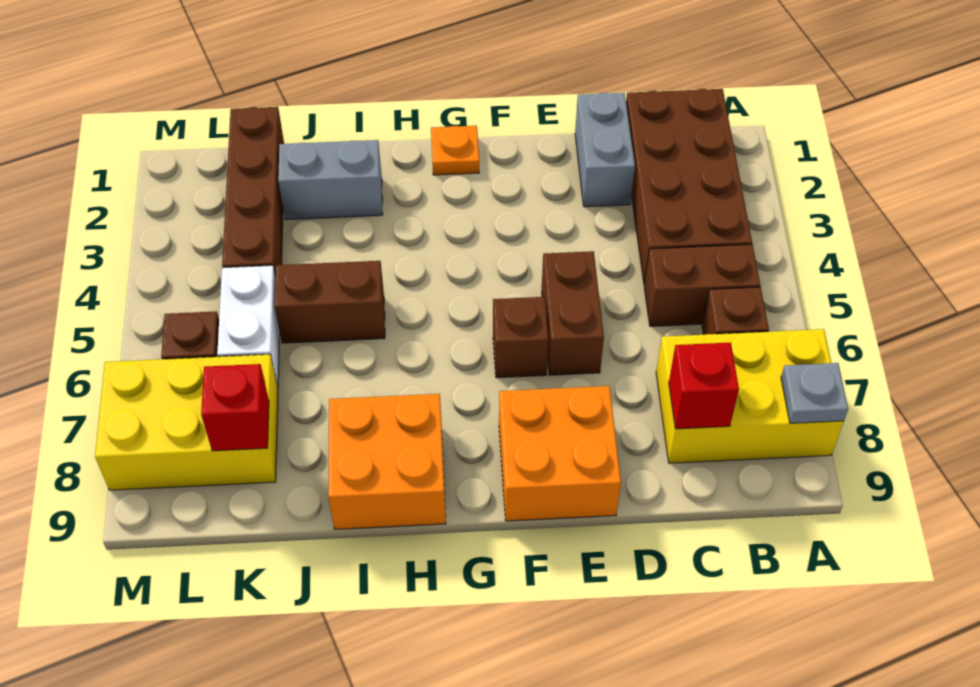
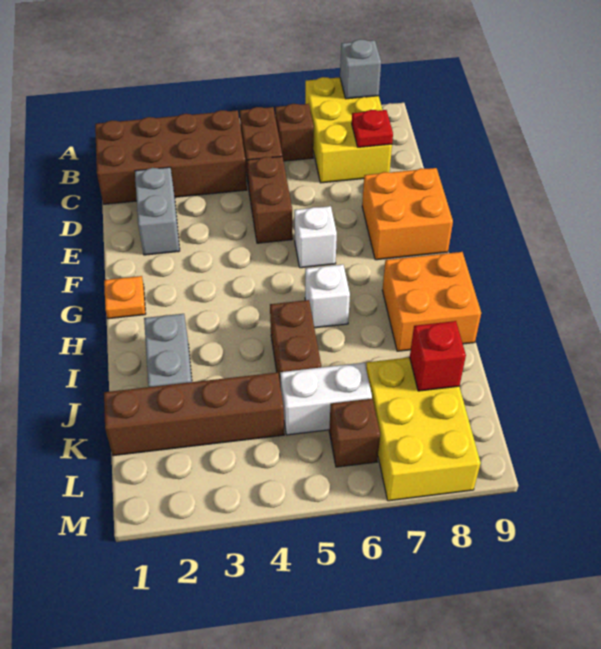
grey 1x1 plate [781,363,848,423] -> grey 1x1 brick [340,39,381,99]
red 1x1 brick [669,343,739,429] -> red 1x1 plate [352,110,393,147]
grey 1x2 brick [575,93,635,207] -> grey 1x2 brick turned to [135,167,180,255]
brown 1x2 brick [542,251,604,375] -> brown 1x2 brick turned to [247,156,293,243]
brown 1x1 brick [493,297,549,378] -> white 1x1 brick [294,206,337,268]
none -> white 1x1 brick [305,264,350,328]

